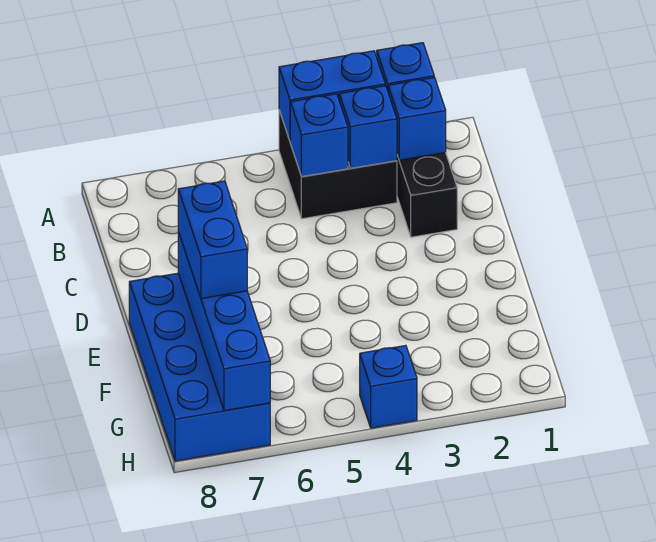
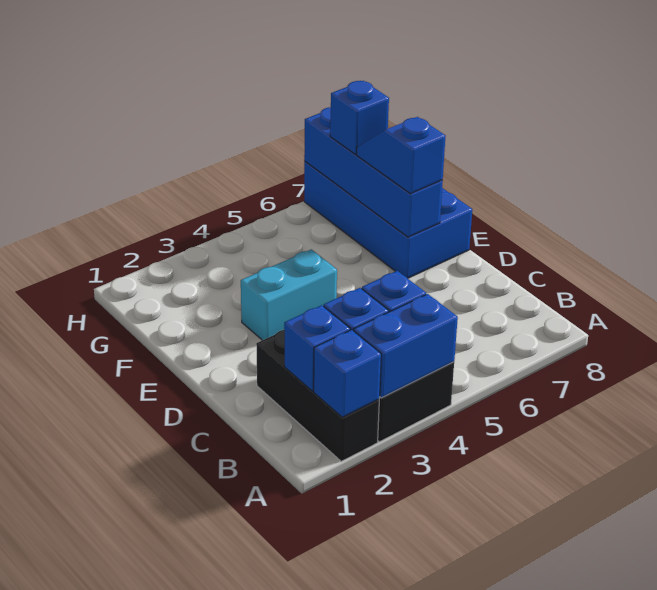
none -> cyan 1x2 brick [241,249,337,340]
blue 1x2 brick [178,181,247,299] -> blue 1x2 slope [357,117,445,194]
blue 1x1 brick [360,345,417,428] -> blue 1x1 brick moved to [330,81,389,154]

